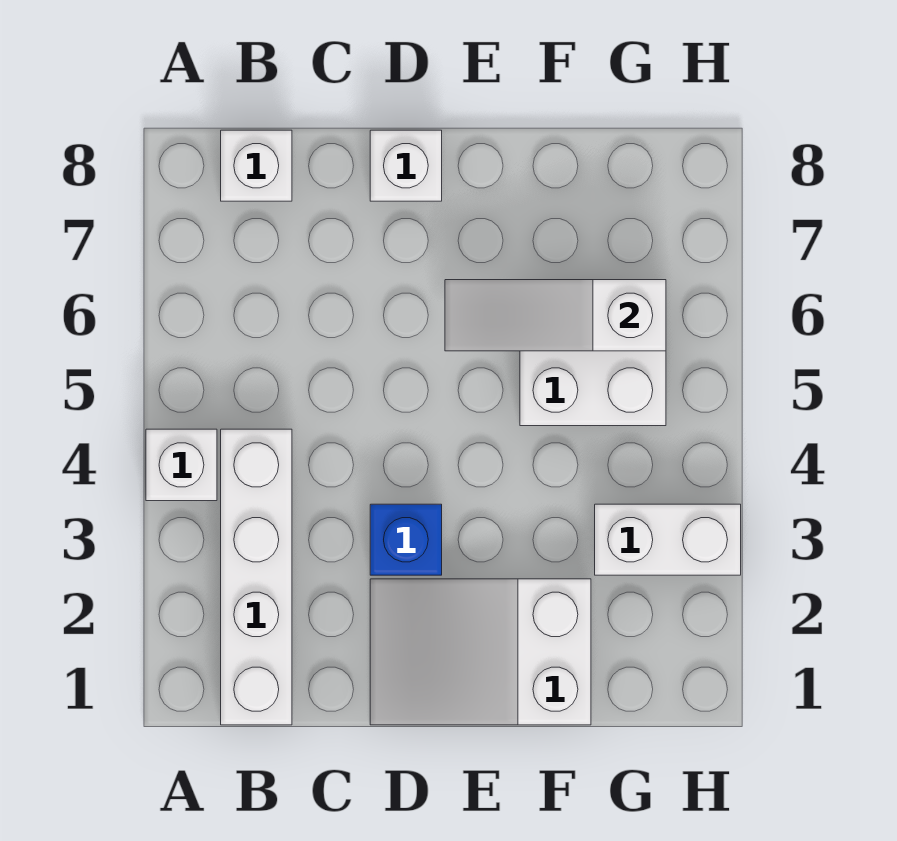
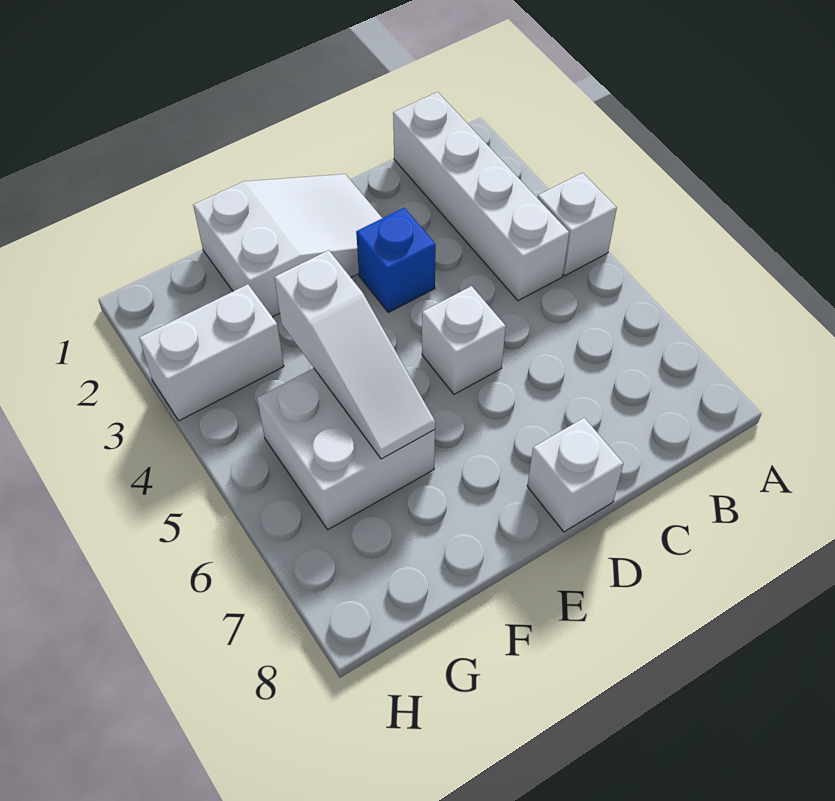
white 1x1 brick [221,130,292,201] -> white 1x1 brick moved to [422,286,506,394]
white 1x3 slope [445,280,666,351] -> white 1x3 slope turned to [275,250,435,459]

